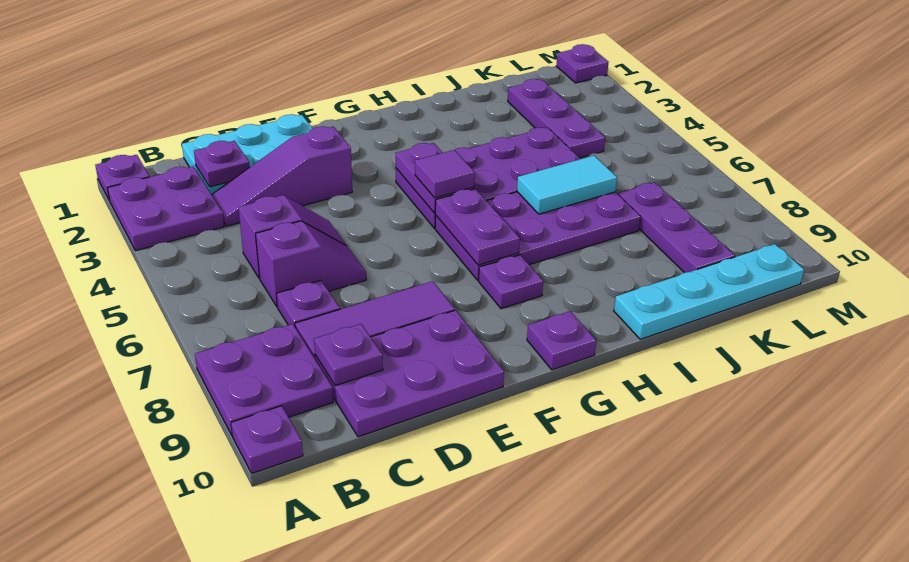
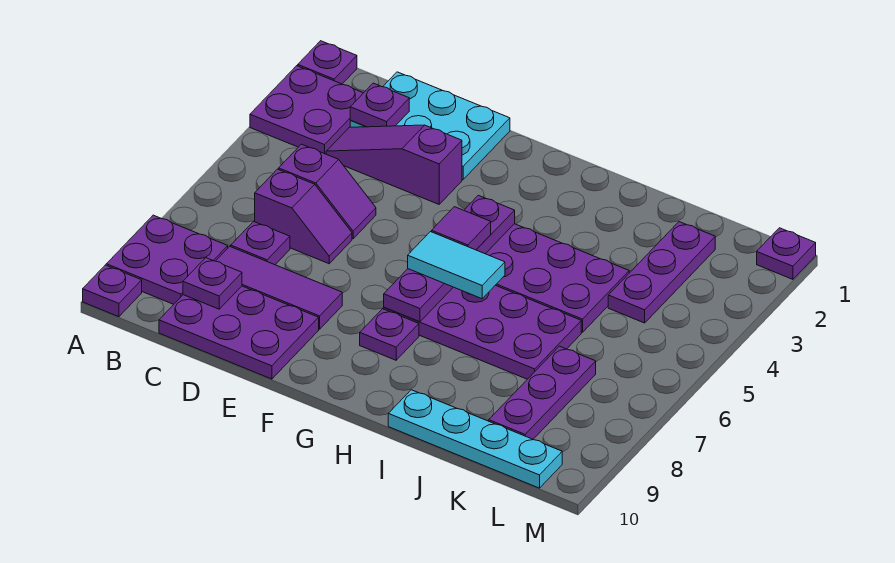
purple 1x1 plate [527,311,596,370] -> none
cyan 1x2 tile [517,156,617,214] -> cyan 1x2 tile moved to [408,232,505,299]

